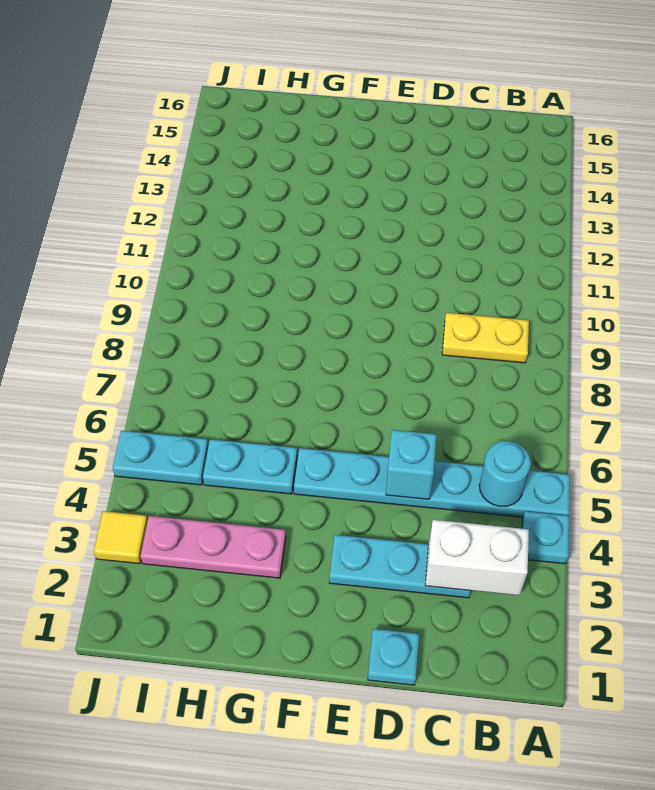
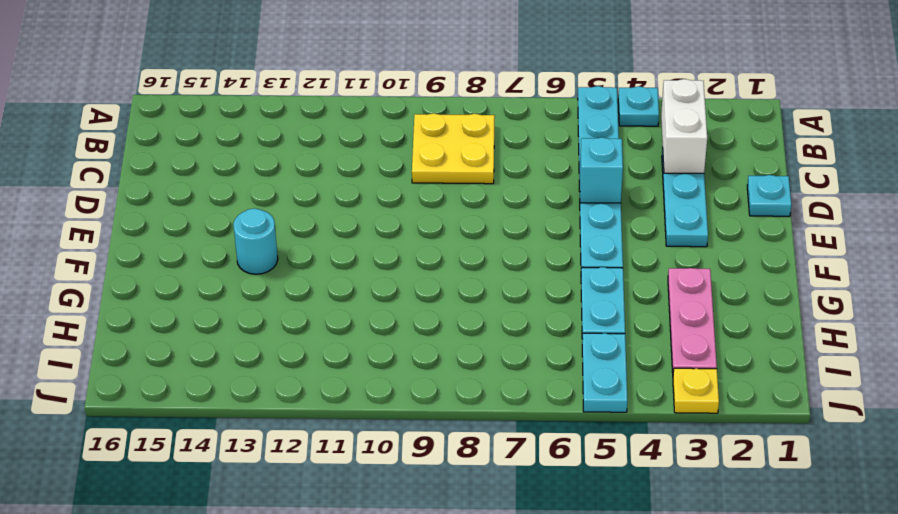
cyan 1x1 round brick [479,441,531,507] -> cyan 1x1 round brick moved to [233,208,278,274]
yellow 1x2 plate [442,313,529,363] -> yellow 2x2 plate [412,113,495,184]
yellow 1x1 tile [94,511,148,564] -> yellow 1x1 plate [673,368,719,413]

